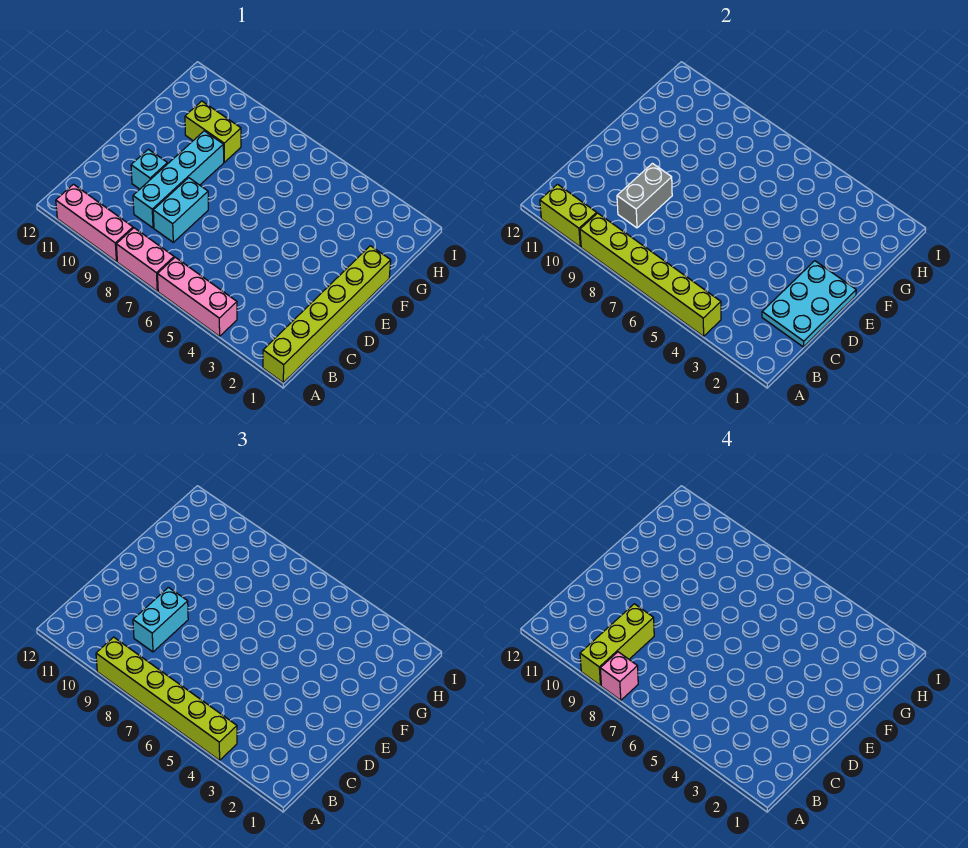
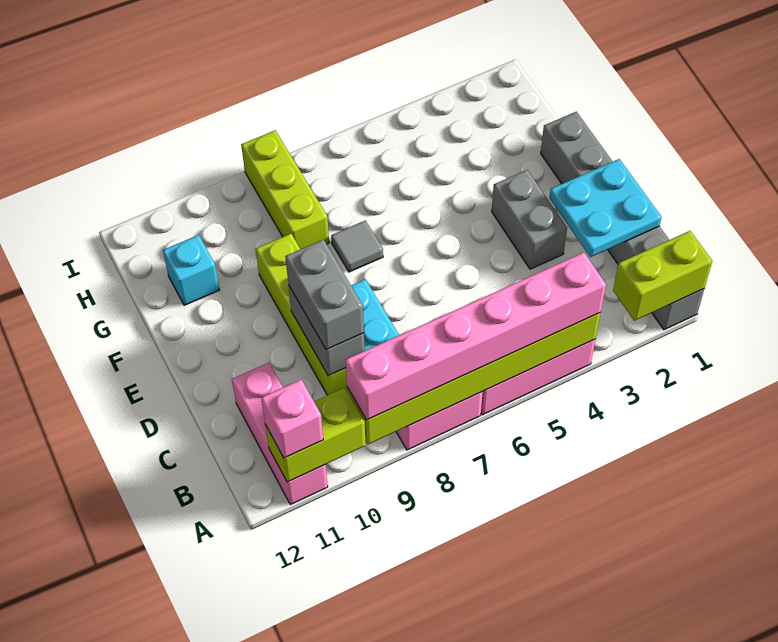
lime 1x6 brick [263,246,391,383] -> grey 1x6 brick [541,112,704,330]
lime 1x6 brick [96,637,237,760] -> pink 1x6 brick [345,252,606,420]
pink 1x1 brick [600,652,638,700] -> pink 1x1 brick moved to [261,380,323,458]
pink 1x3 brick [56,184,133,262] -> pink 1x3 brick turned to [232,363,328,505]
lime 1x3 brick [580,604,654,686] -> lime 1x3 brick moved to [241,130,329,249]
cyan 2x3 plate [762,261,856,347] -> cyan 2x2 plate [549,159,662,257]
cyan 1x4 brick [133,131,224,228] -> lime 1x4 brick [255,234,347,395]
cyan 1x2 brick [133,587,188,652] -> grey 1x2 brick [285,240,364,350]
none -> grey 1x2 brick [492,170,567,269]
cyan 1x1 brick [131,149,167,189] -> cyan 1x1 brick moved to [163,235,219,305]
none -> grey 1x1 tile [331,220,383,272]
lime 1x2 brick [185,101,241,162] -> lime 1x2 brick moved to [613,231,712,321]

